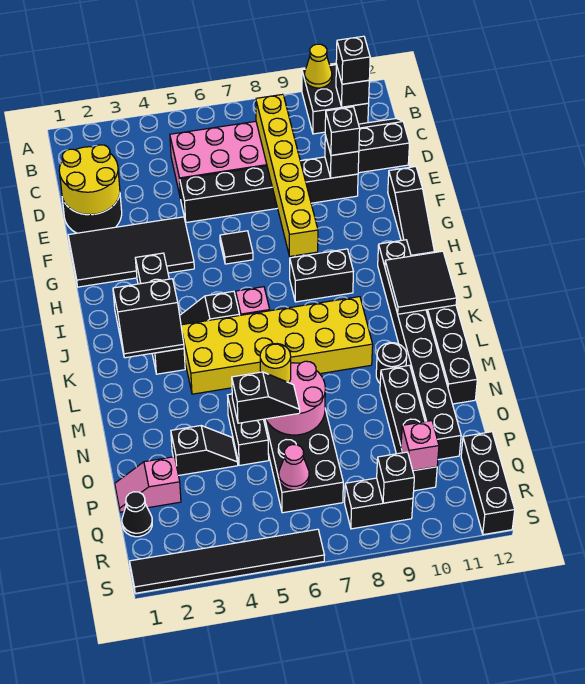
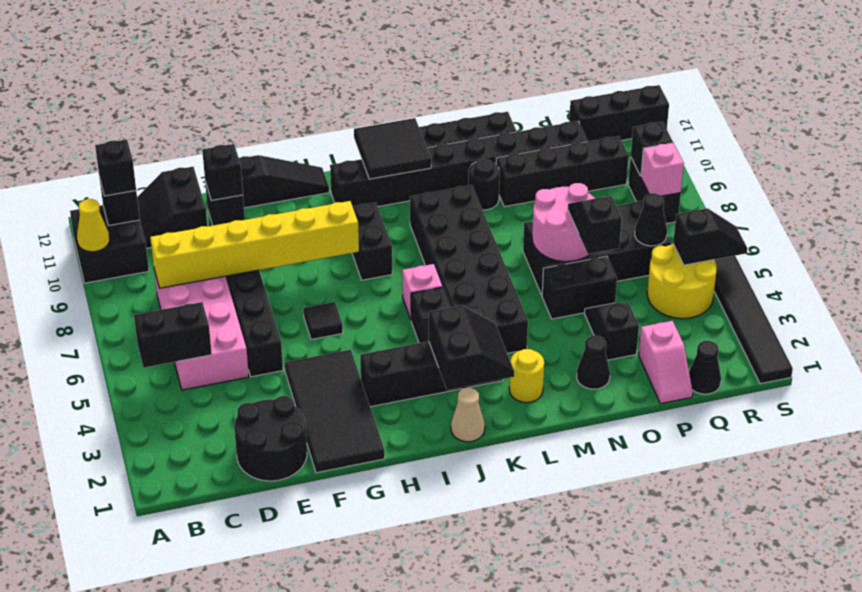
none -> black 1x2 brick [134,302,212,368]
yellow 2x2 round brick [59,145,120,215] -> yellow 2x2 round brick moved to [647,244,717,319]
none -> tan 1x1 cone [451,388,485,442]
yellow 2x6 brick [181,297,373,394] -> black 2x6 brick [410,185,528,353]
none -> black 1x1 cone [577,336,610,389]
yellow 1x1 round brick [260,344,291,383] -> yellow 1x1 round brick moved to [509,349,544,403]
pink 1x1 cone [279,444,309,490] -> black 1x1 cone [635,193,667,246]
pink 1x1 brick [401,421,439,471] -> pink 1x1 brick moved to [641,143,684,196]
none -> black 1x2 slope [673,208,747,265]

